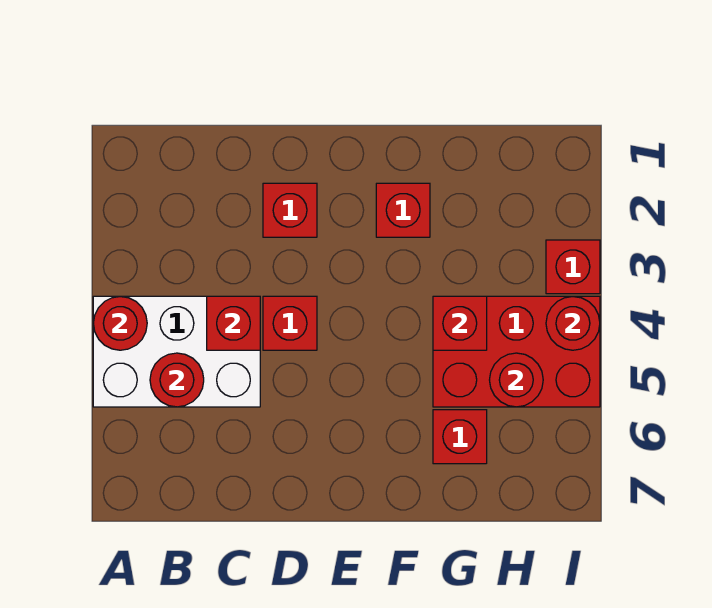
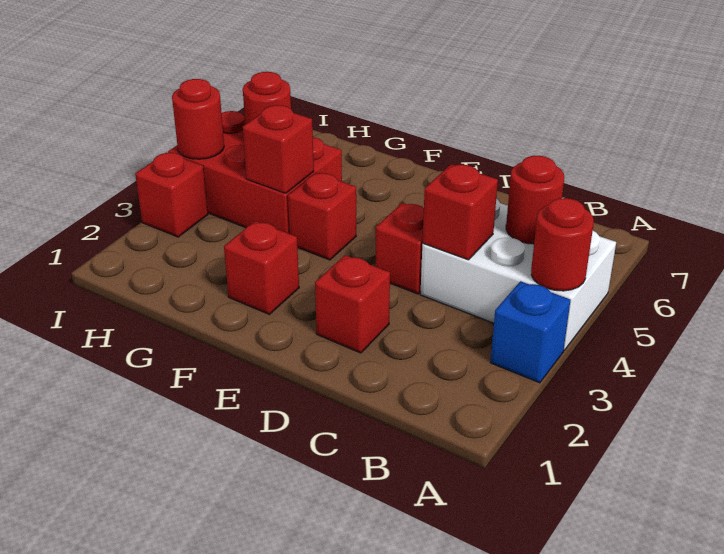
none -> blue 1x1 brick [490,281,571,383]
red 1x1 brick [433,410,487,464] -> red 1x1 brick moved to [288,173,356,260]

